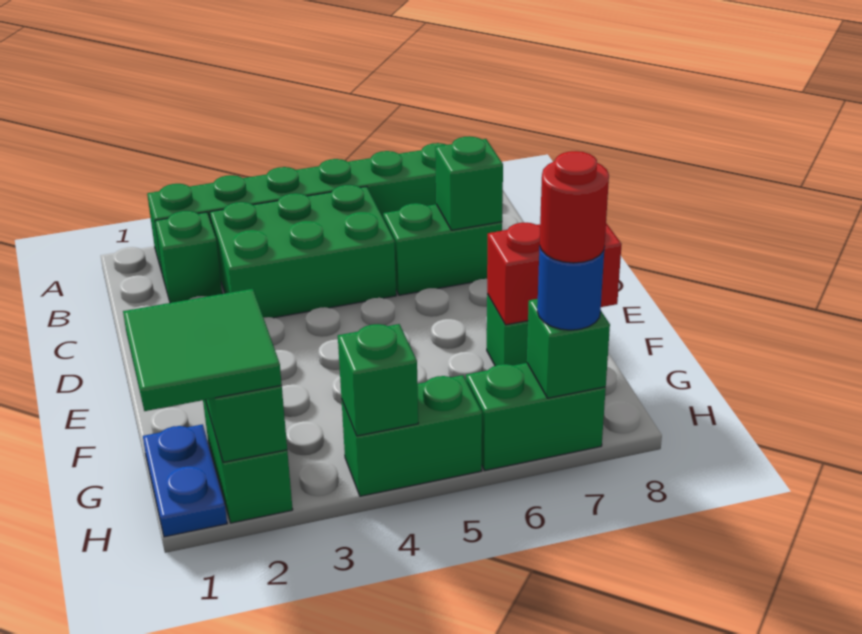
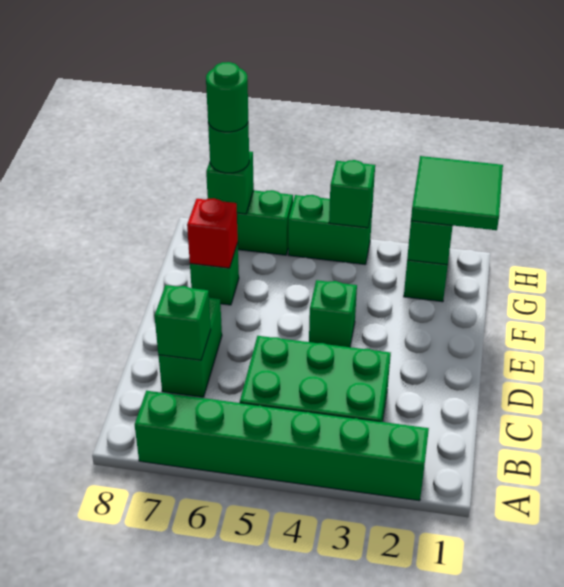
green 1x1 brick [155,211,222,303] -> green 1x1 brick moved to [309,280,357,347]
green 1x2 brick [383,203,502,295] -> green 1x2 brick turned to [158,298,222,397]
red 1x2 brick [487,223,622,325] -> red 1x1 brick [187,198,238,268]
blue 1x2 plate [143,424,227,537] -> none
blue 1x1 round brick [537,246,604,330] -> green 1x1 round brick [208,123,249,173]
red 1x1 round brick [540,151,609,263] -> green 1x1 round brick [206,62,248,132]

